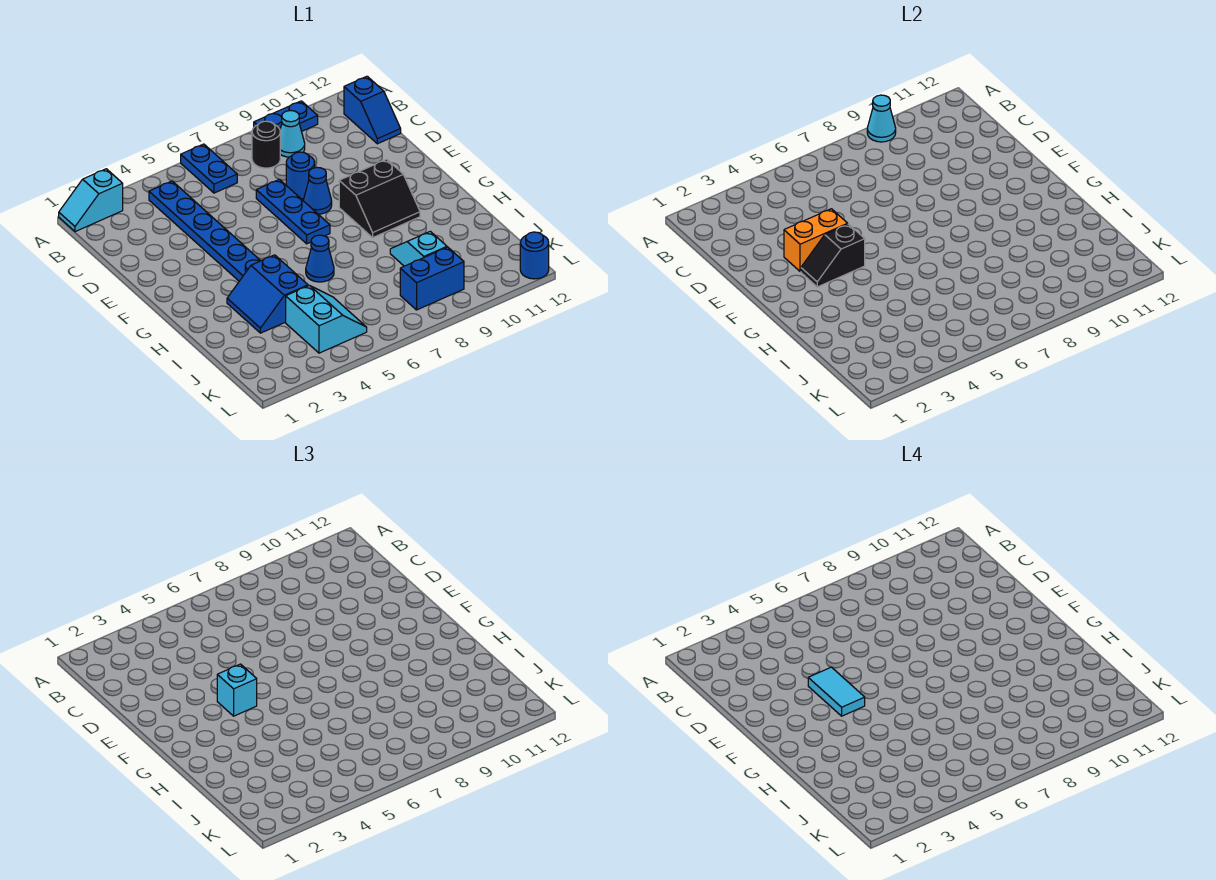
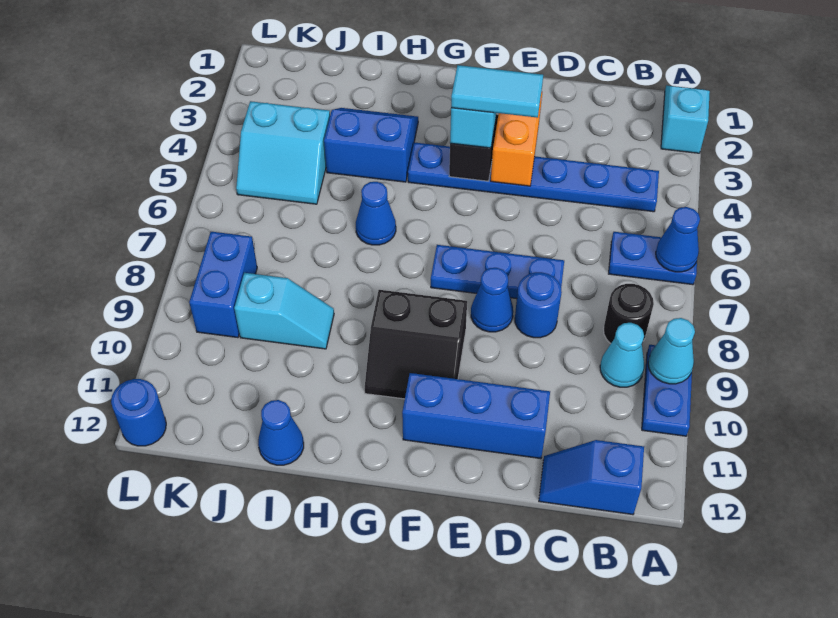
none -> blue 1x1 cone [656,207,700,272]
none -> blue 1x3 brick [402,373,550,459]
black 2x2 slope [339,159,420,237] -> black 2x2 slope turned to [365,290,467,399]
none -> blue 1x1 cone [258,400,304,465]

